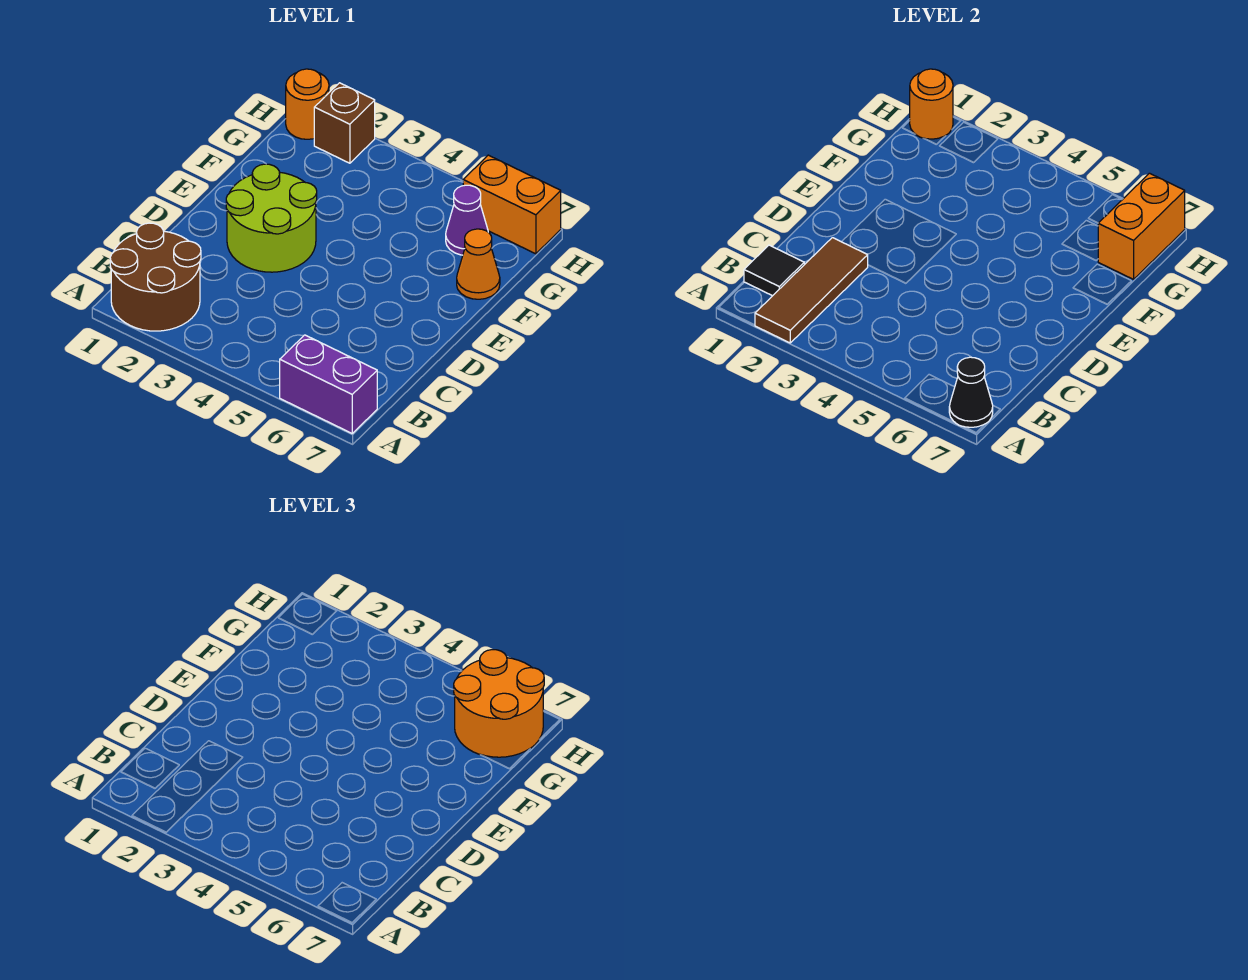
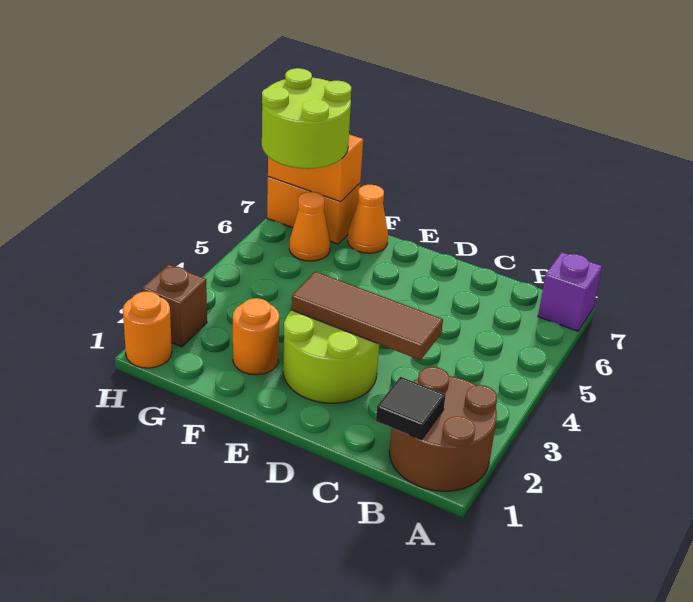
brown 1x3 tile [755,238,868,343] -> brown 1x3 tile moved to [291,271,443,360]
purple 1x2 brick [280,335,377,433] -> purple 1x1 brick [538,252,602,331]
black 1x1 cone [949,357,993,427] -> none
purple 1x1 cone [446,185,488,255] -> orange 1x1 cone [289,192,330,261]
orange 2x2 round brick [454,650,544,757] -> lime 2x2 round brick [262,68,351,169]
orange 1x1 round brick [910,69,953,139] -> orange 1x1 round brick moved to [233,298,279,375]
orange 1x2 brick [463,155,561,254] -> orange 1x2 brick turned to [267,177,360,244]

